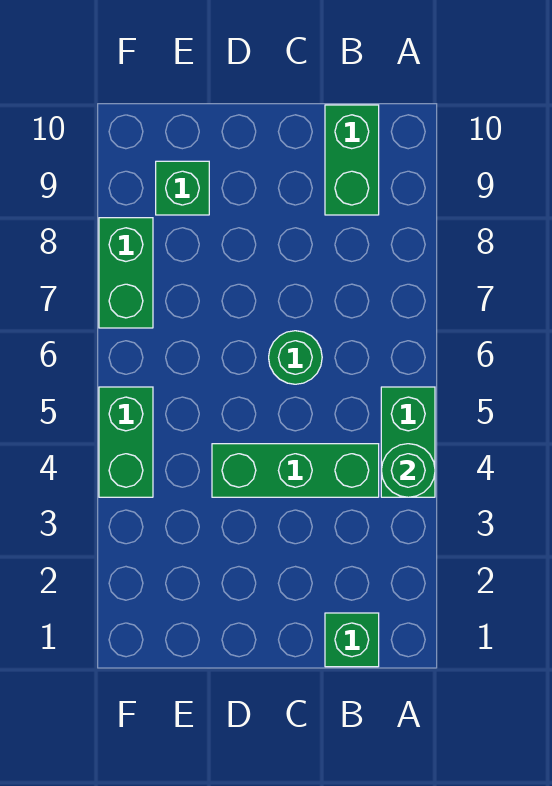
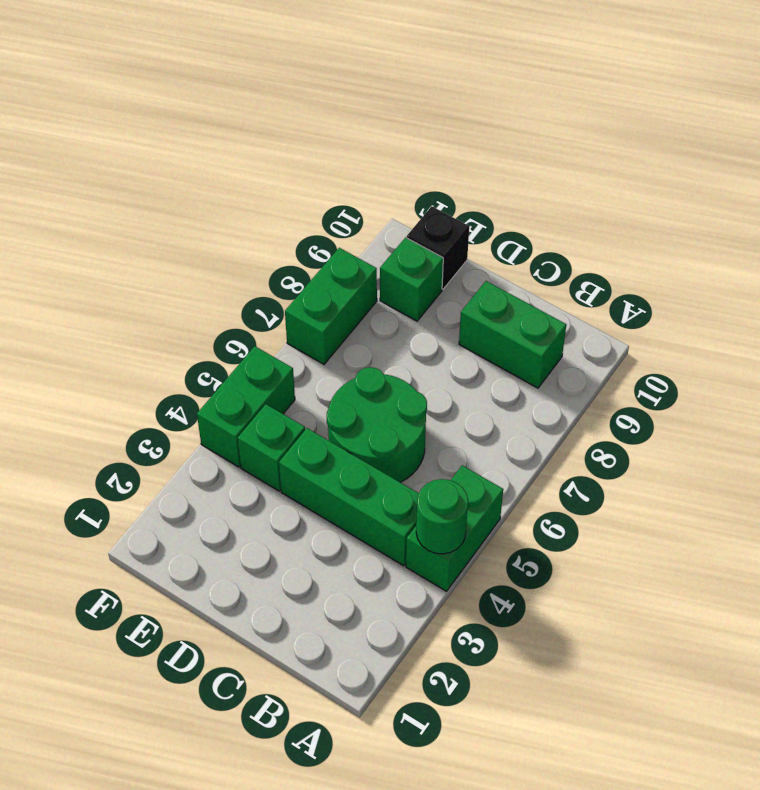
green 1x1 brick [325,613,379,667] -> green 1x1 brick moved to [238,404,305,491]
green 1x2 brick [325,105,379,215] -> green 1x2 brick turned to [459,281,566,388]
green 1x1 round brick [269,331,322,384] -> green 2x2 round brick [327,367,427,482]
none -> black 1x1 brick [407,206,469,289]

